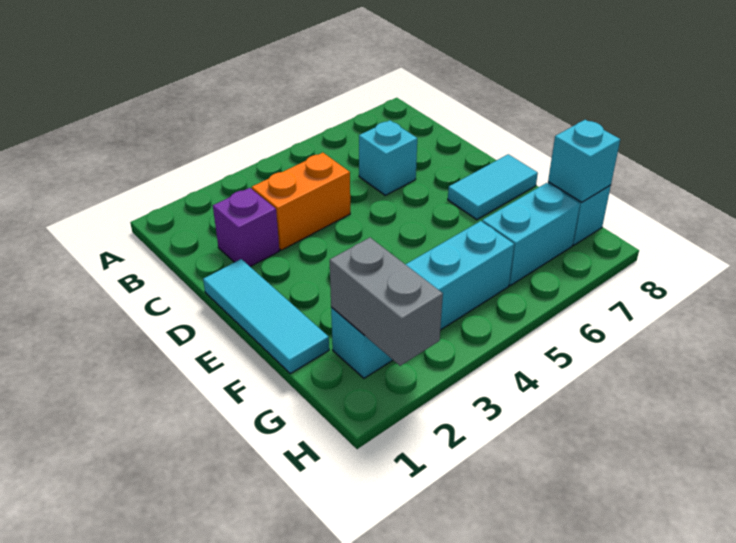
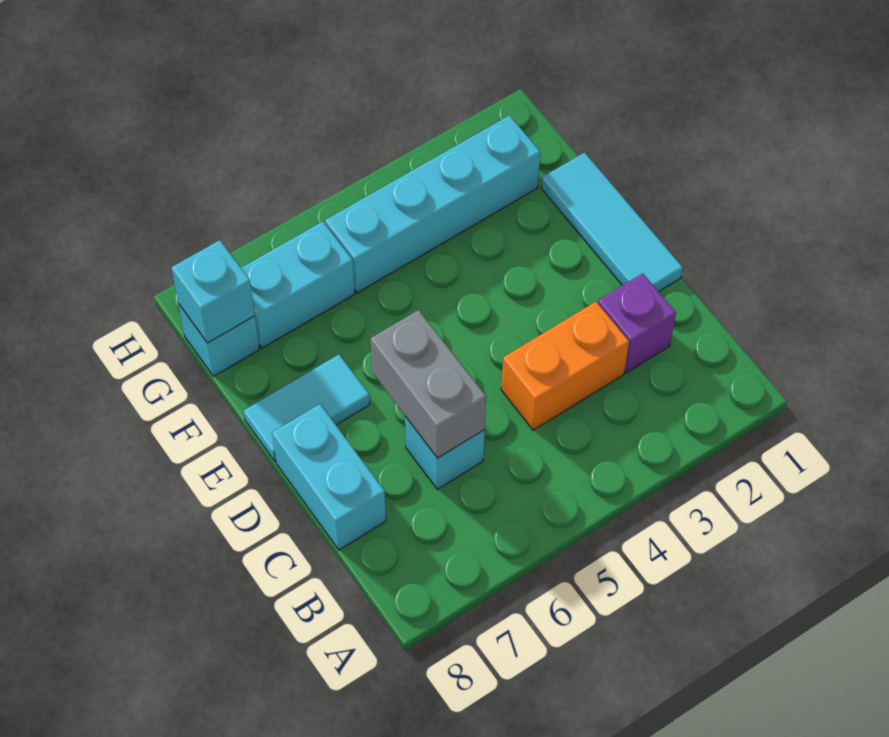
none -> cyan 1x2 brick [272,404,386,550]
grey 1x2 brick [330,238,443,366] -> grey 1x2 brick moved to [371,310,486,458]

